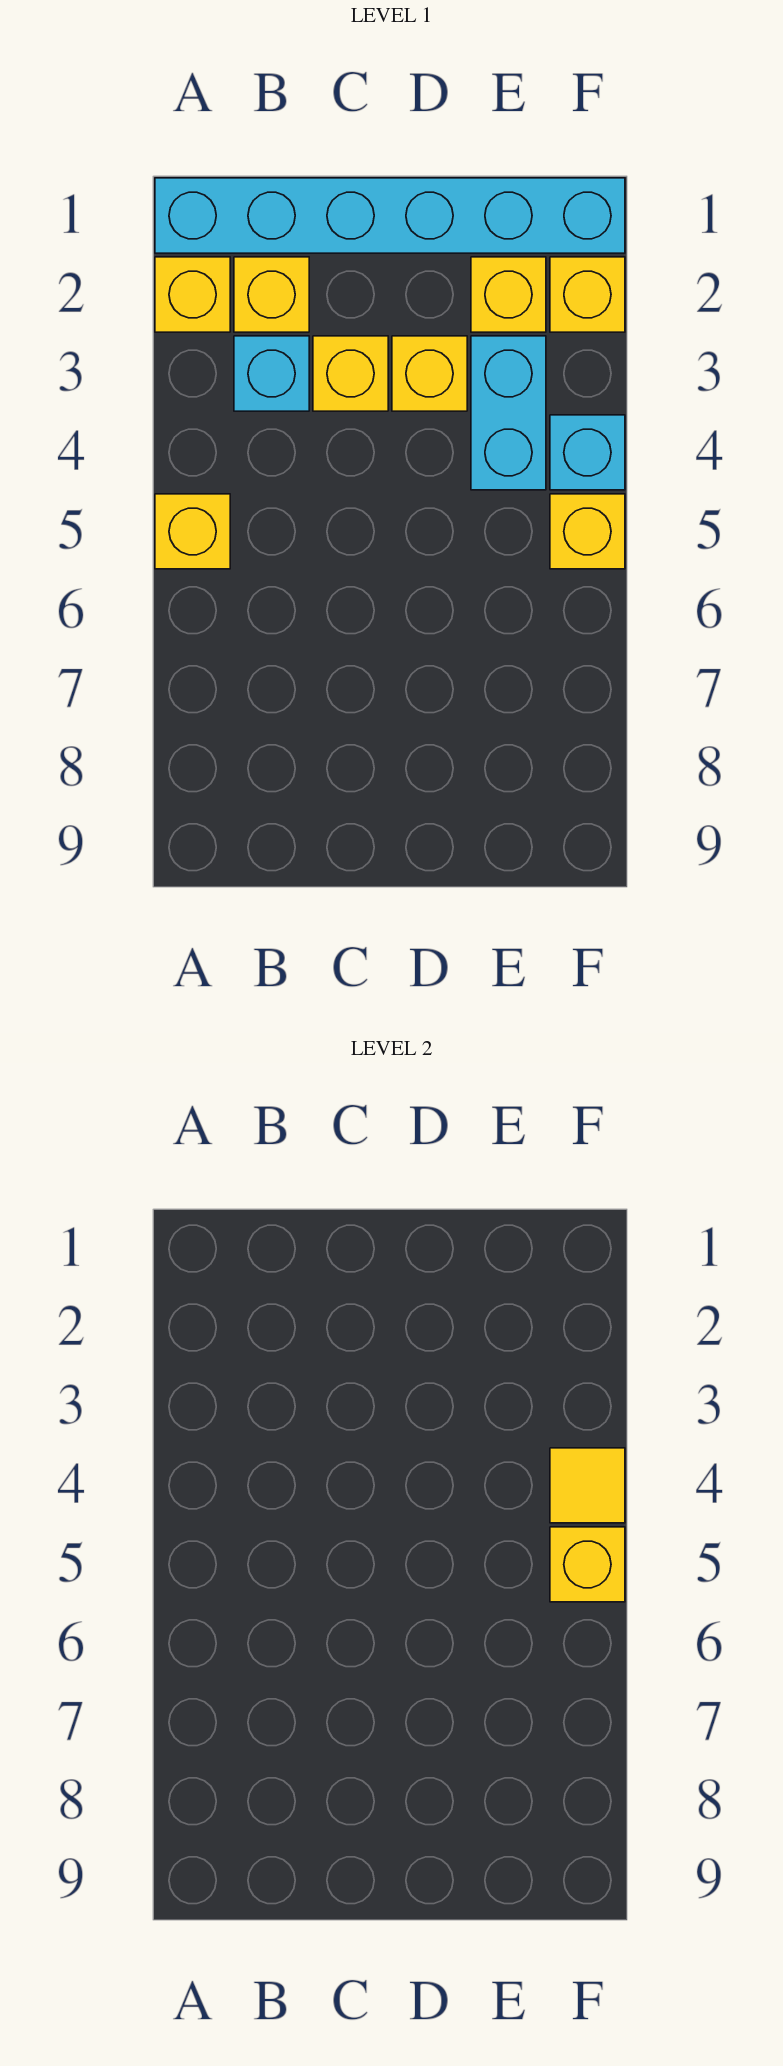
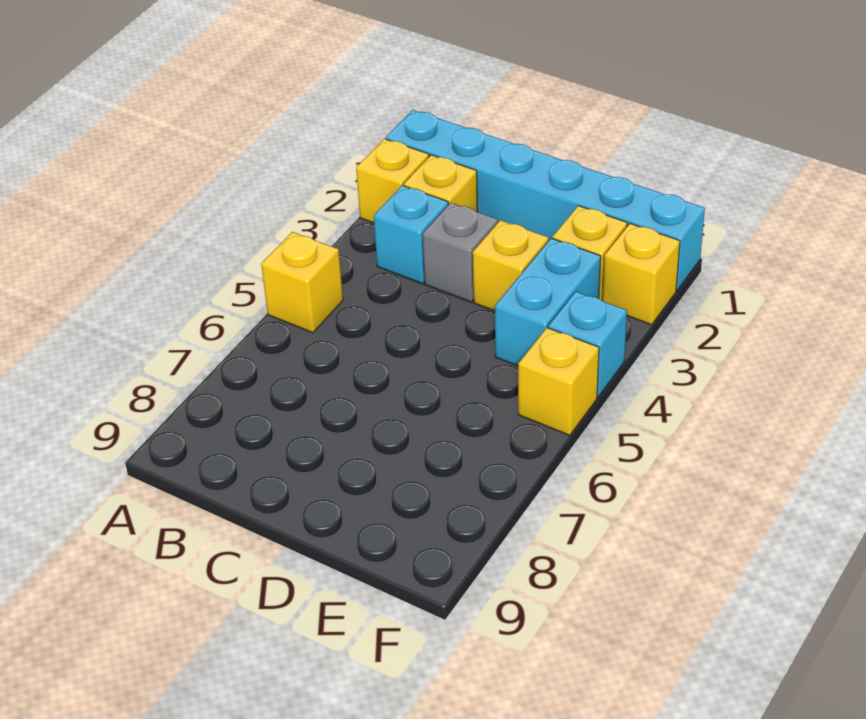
yellow 1x1 brick [313,336,388,411] -> grey 1x1 brick [423,203,498,302]
yellow 1x1 tile [550,1448,625,1523] -> none
yellow 1x1 brick [550,1527,625,1602] -> none

